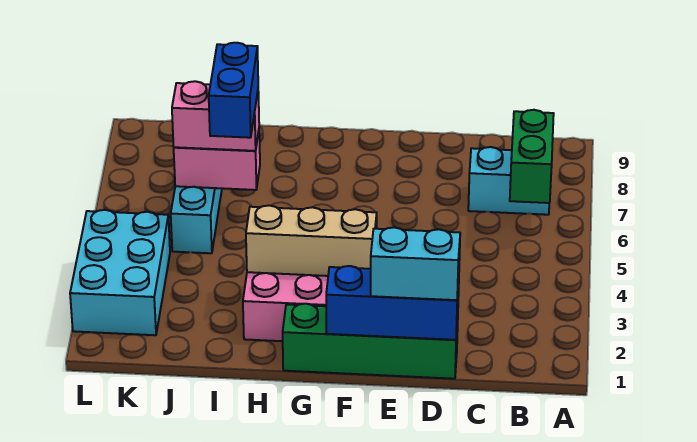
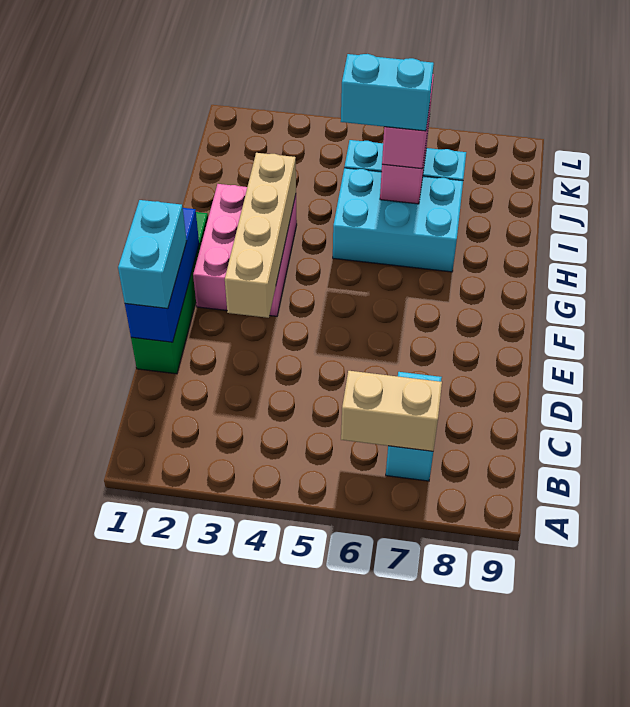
green 1x2 brick [510,110,554,203] -> tan 1x2 brick [341,371,442,451]
tan 1x3 brick [246,205,377,276] -> tan 1x4 brick [225,153,296,318]
blue 1x2 brick [209,43,258,138] -> cyan 1x2 brick [341,54,434,131]
cyan 2x3 brick [70,210,170,335] -> cyan 2x3 brick moved to [333,168,463,272]

